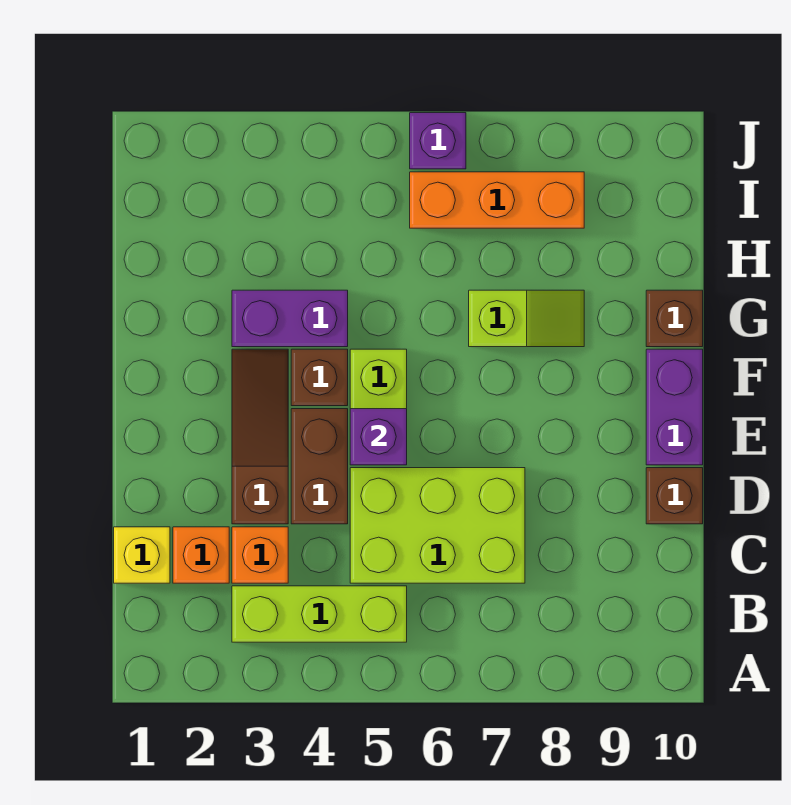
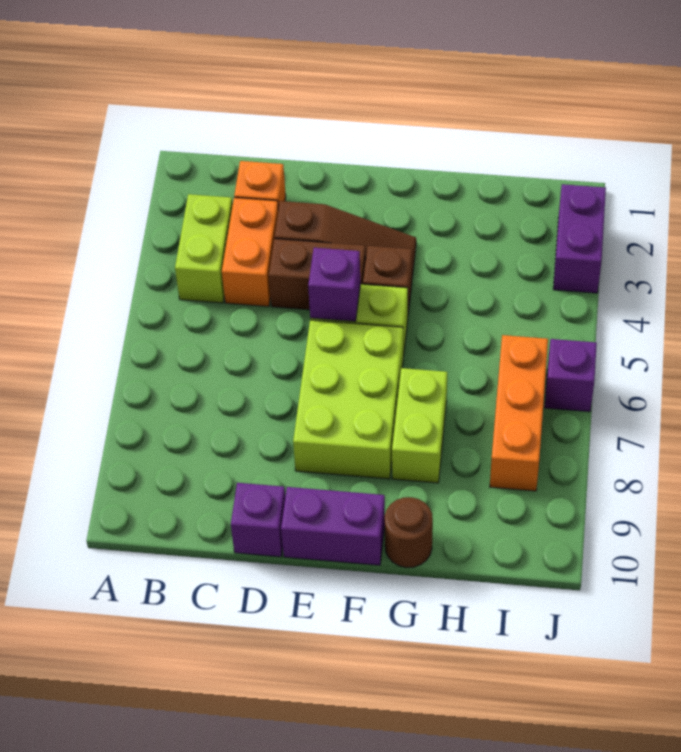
lime 1x3 brick [232,586,407,642] -> lime 1x2 brick [175,194,233,303]
yellow 1x1 brick [114,527,170,583] -> none
orange 1x1 brick [232,527,288,583] -> orange 1x2 brick [222,198,278,307]
lime 2x3 brick [350,468,525,583] -> lime 2x3 brick moved to [293,320,403,479]
brown 1x1 brick [646,468,703,524] -> purple 1x1 brick [231,483,285,557]
purple 1x2 brick [232,290,348,347] -> purple 1x2 brick moved to [553,184,606,293]
lime 1x2 slope [469,290,584,347] -> lime 1x2 brick [392,368,447,483]
brown 1x1 brick [646,290,703,347] -> brown 1x1 round brick [385,497,433,568]

